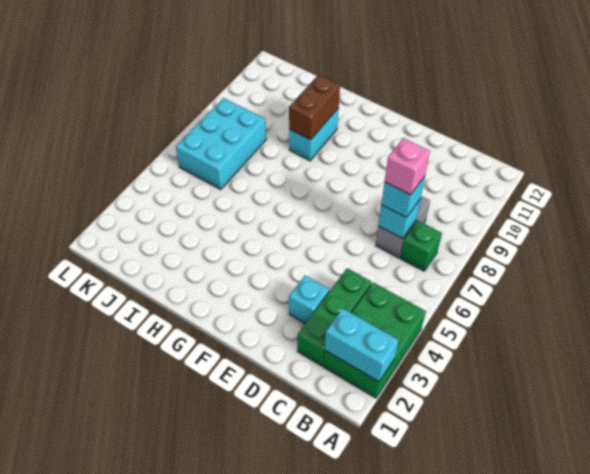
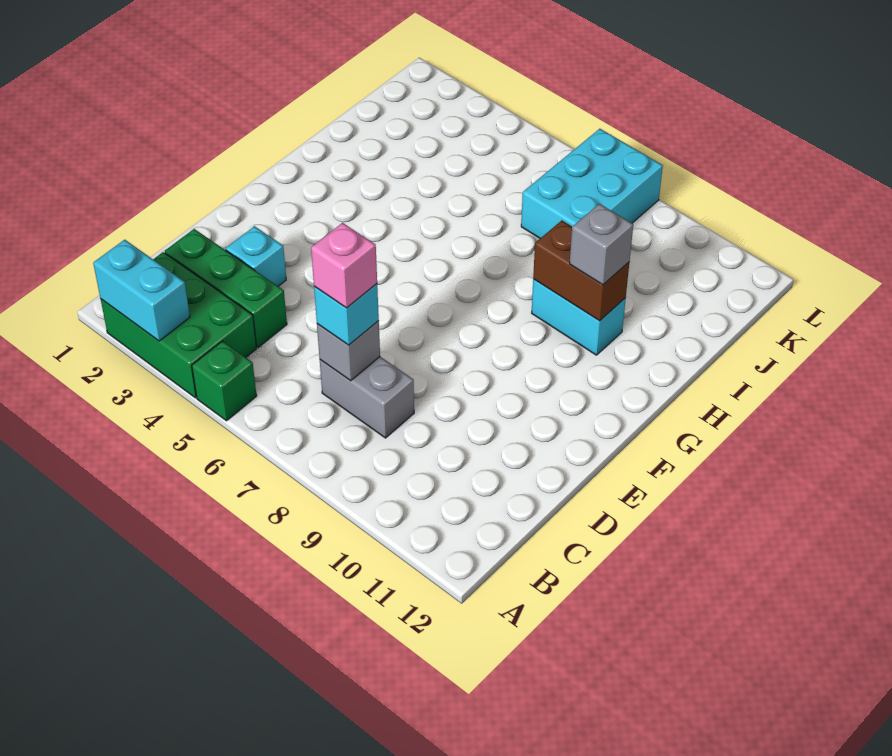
cyan 1x2 brick [325,308,399,382] -> cyan 1x2 brick turned to [93,240,190,341]
green 1x1 brick [400,221,442,271] -> green 1x1 brick moved to [192,341,257,421]
cyan 1x1 brick [378,200,420,238] -> grey 1x1 brick [317,321,380,381]
none -> grey 1x1 brick [570,204,633,285]
cyan 2x3 brick [176,98,266,190] -> cyan 2x3 brick turned to [521,129,663,238]

